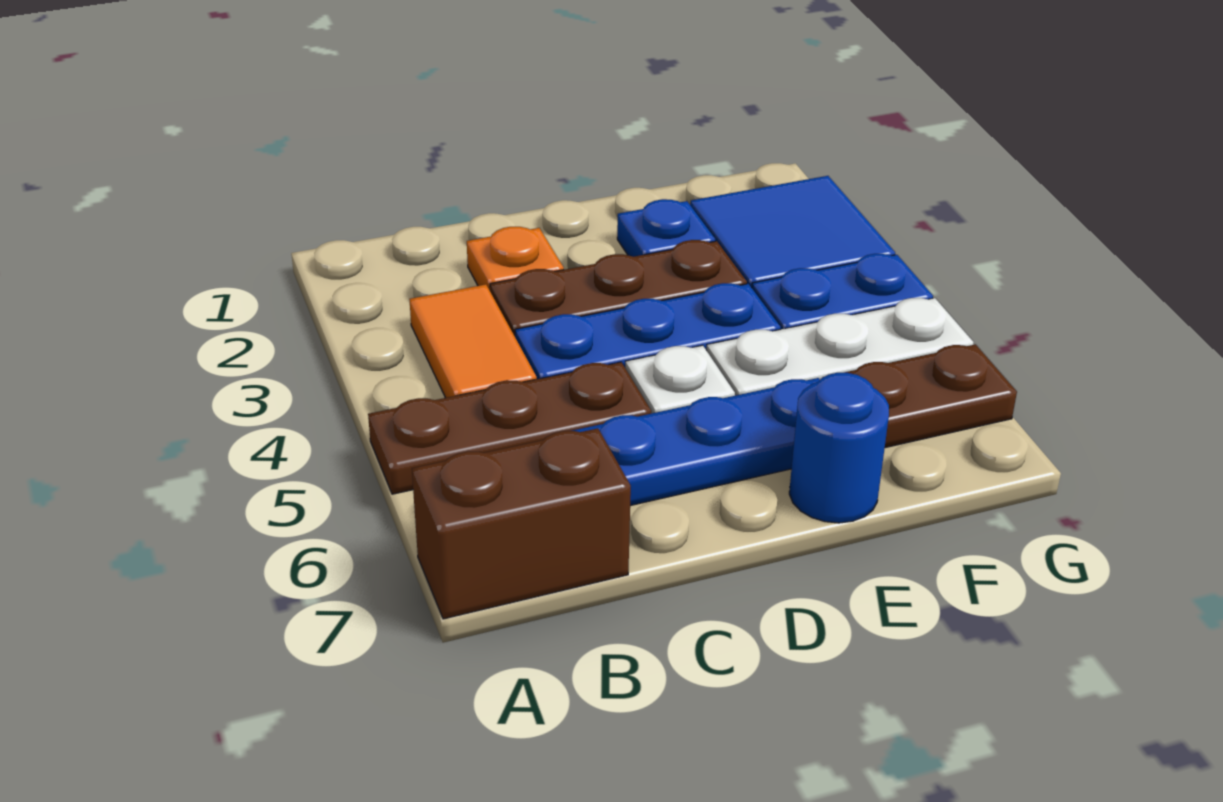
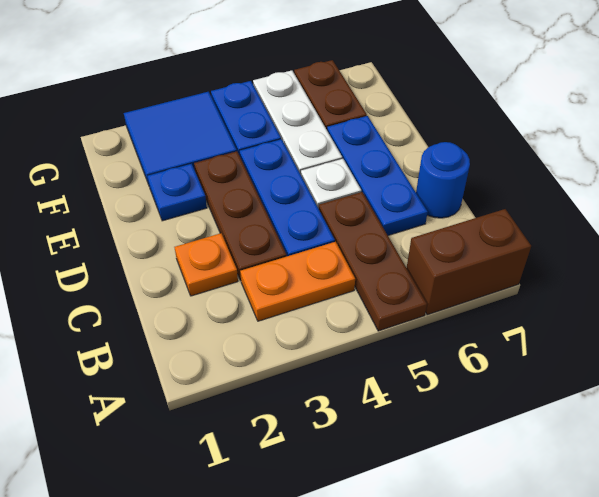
brown 1x2 brick [412,428,631,619] -> brown 1x2 brick turned to [407,209,531,315]
orange 1x2 tile [409,284,537,398] -> orange 1x2 plate [240,242,355,321]
blue 1x1 round brick [789,373,889,523] -> blue 1x1 round brick moved to [416,142,470,218]

